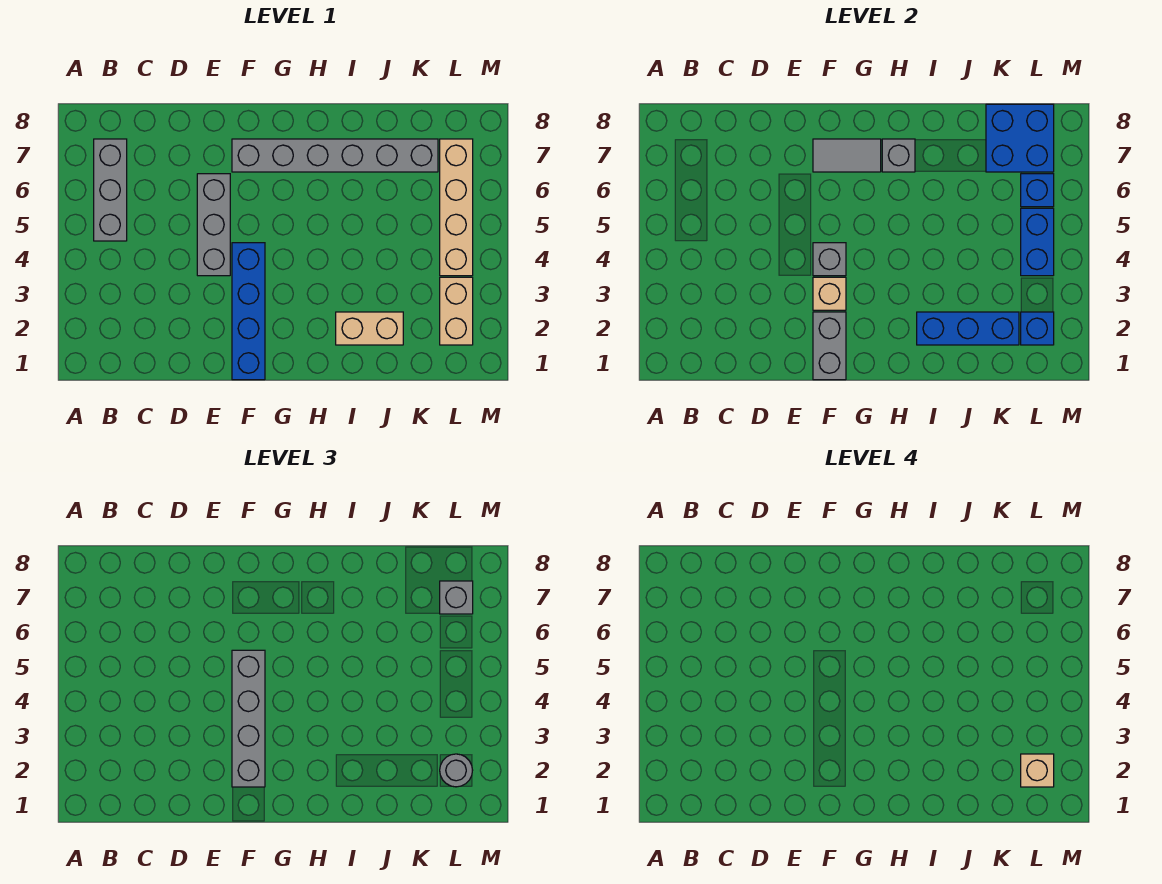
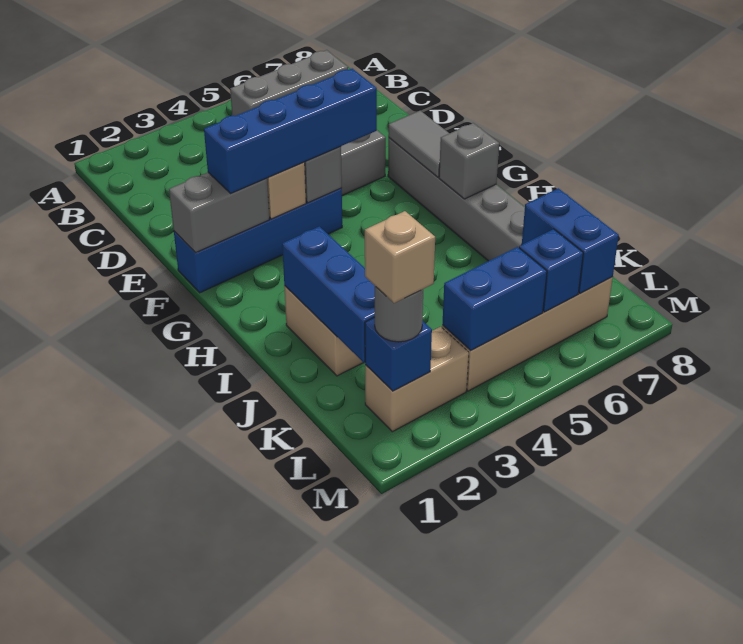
grey 1x4 brick [232,650,265,787] -> blue 1x4 brick [204,69,377,193]
blue 2x2 brick [986,104,1054,172] -> blue 1x2 brick [522,188,619,294]
grey 1x1 brick [440,581,473,614] -> none

